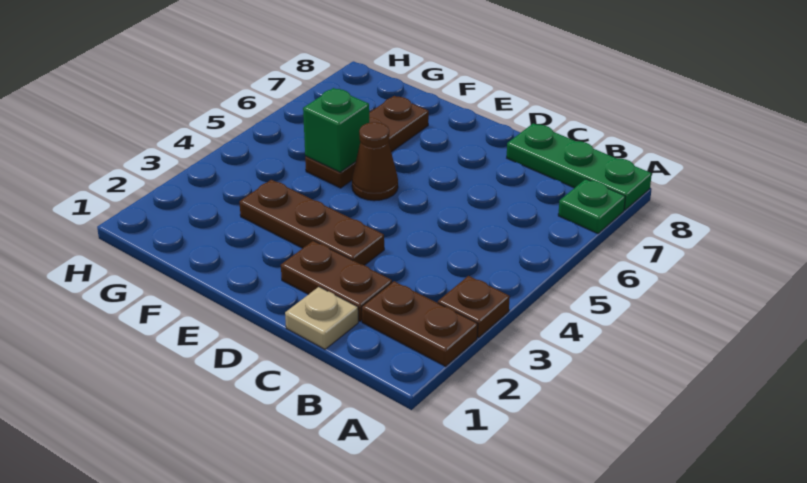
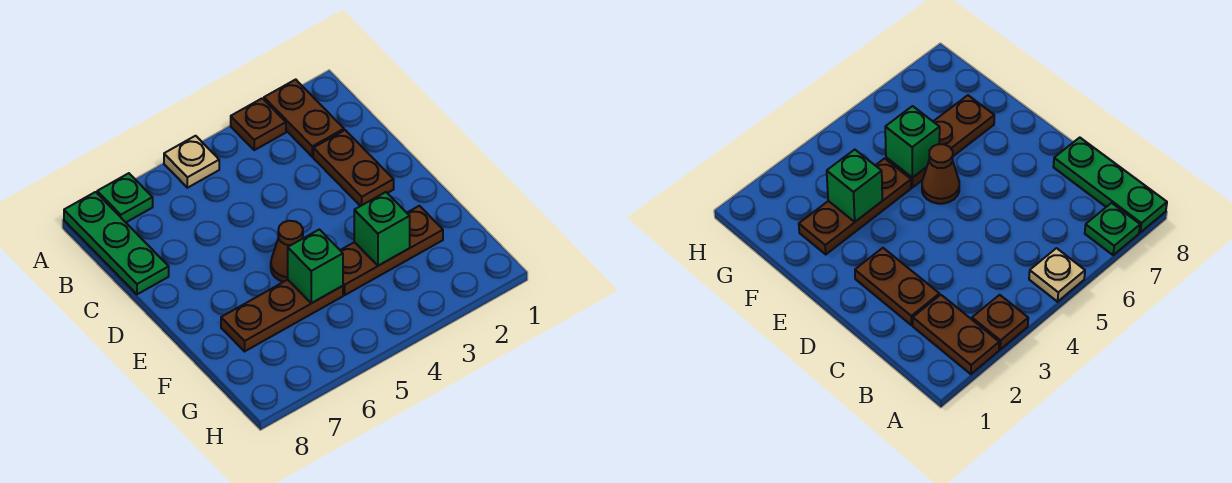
tan 1x1 plate [285,287,358,349] -> tan 1x1 plate moved to [164,136,219,188]
brown 1x3 plate [239,180,384,265] -> brown 1x3 plate turned to [340,206,443,295]
none -> green 1x1 brick [354,192,410,266]

